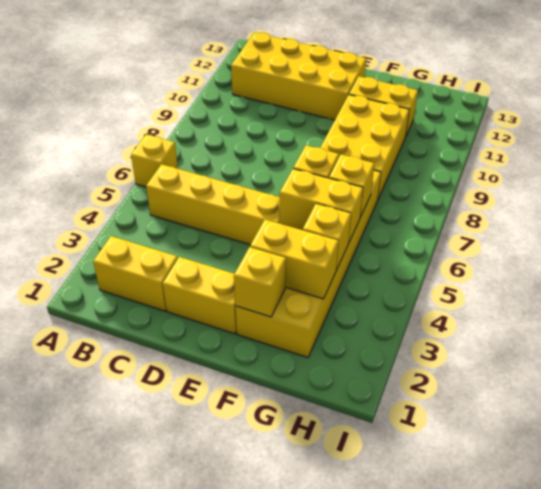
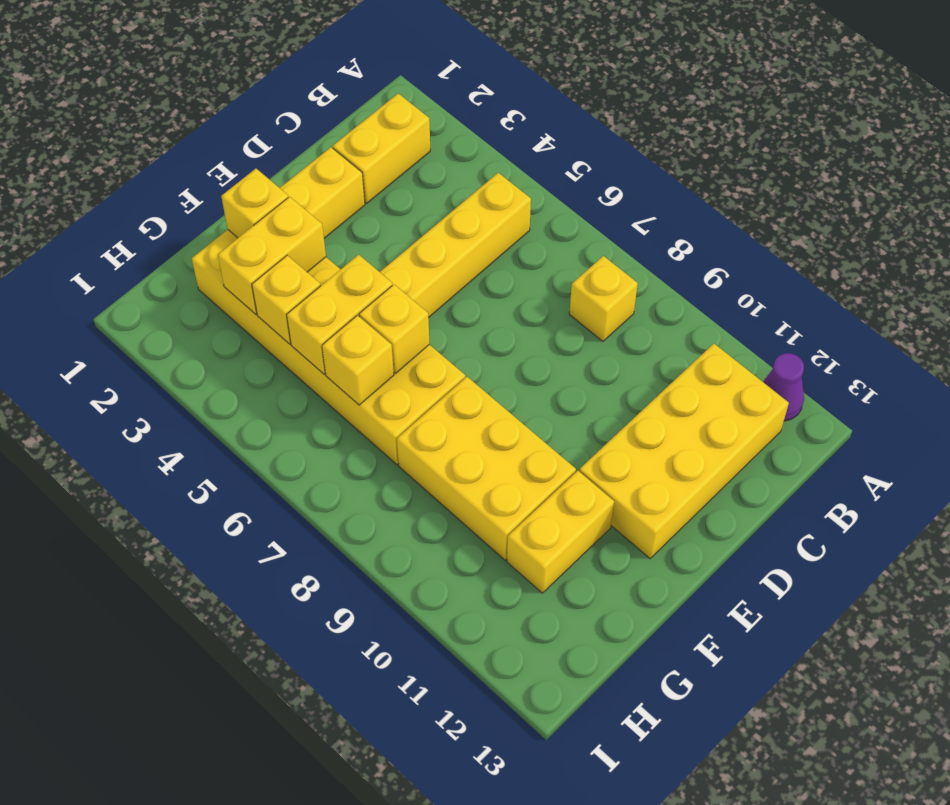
yellow 1x1 brick [131,134,178,187] -> yellow 1x1 brick moved to [569,256,638,341]
none -> purple 1x1 cone [763,353,804,421]

